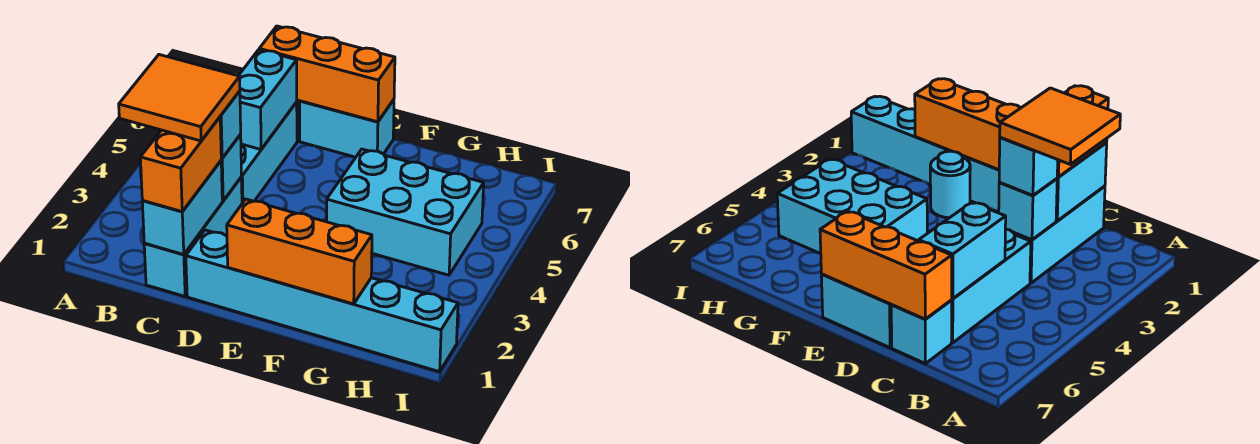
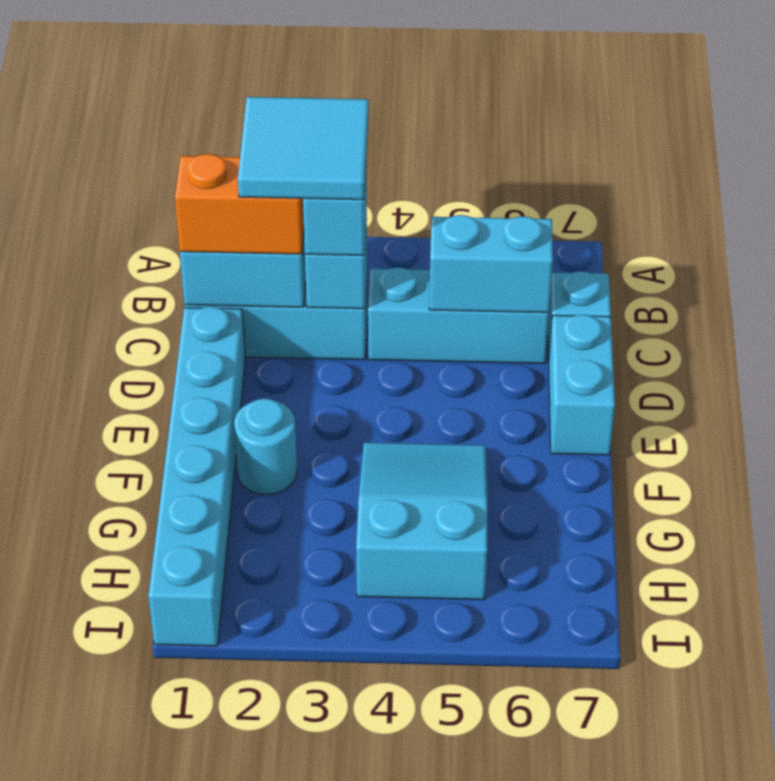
orange 2x2 tile [119,55,240,141] -> cyan 2x2 tile [238,97,368,200]
orange 1x3 brick [259,26,395,122] -> none
orange 1x3 brick [227,199,372,304] -> none
cyan 2x3 brick [327,149,484,275] -> cyan 2x3 slope [356,443,487,600]

